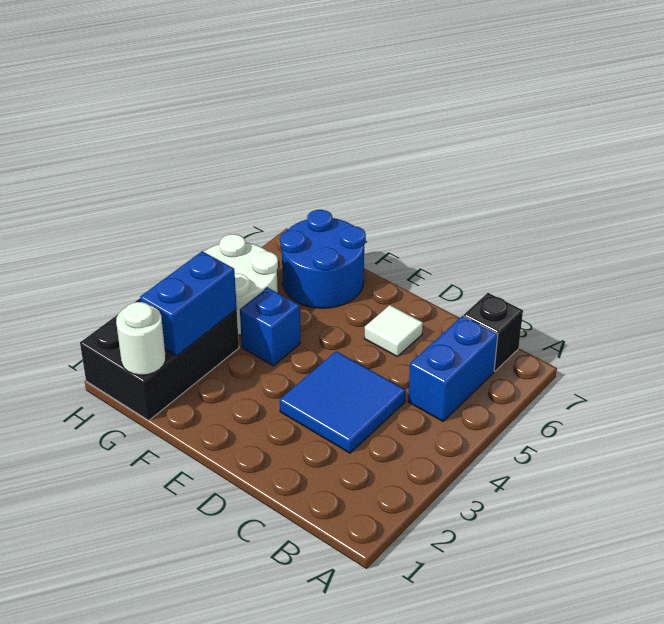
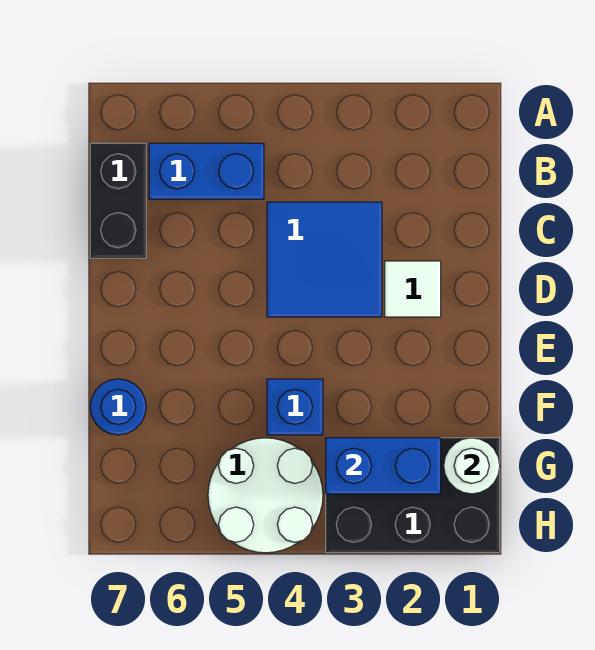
black 1x1 brick [464,293,523,371] -> black 1x2 brick [90,143,146,258]
white 1x1 tile [364,305,423,356] -> white 1x1 tile moved to [385,261,441,317]
blue 2x2 round brick [280,210,366,308] -> blue 1x1 round brick [90,379,146,435]

